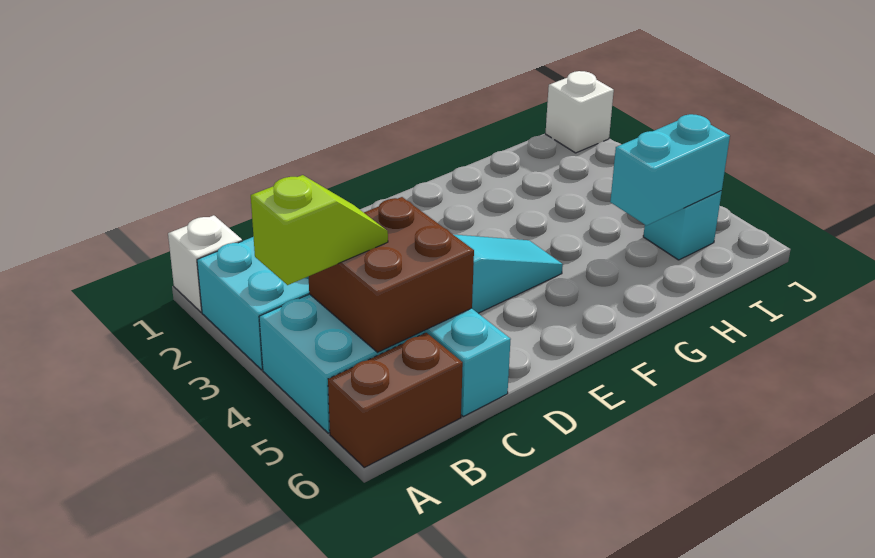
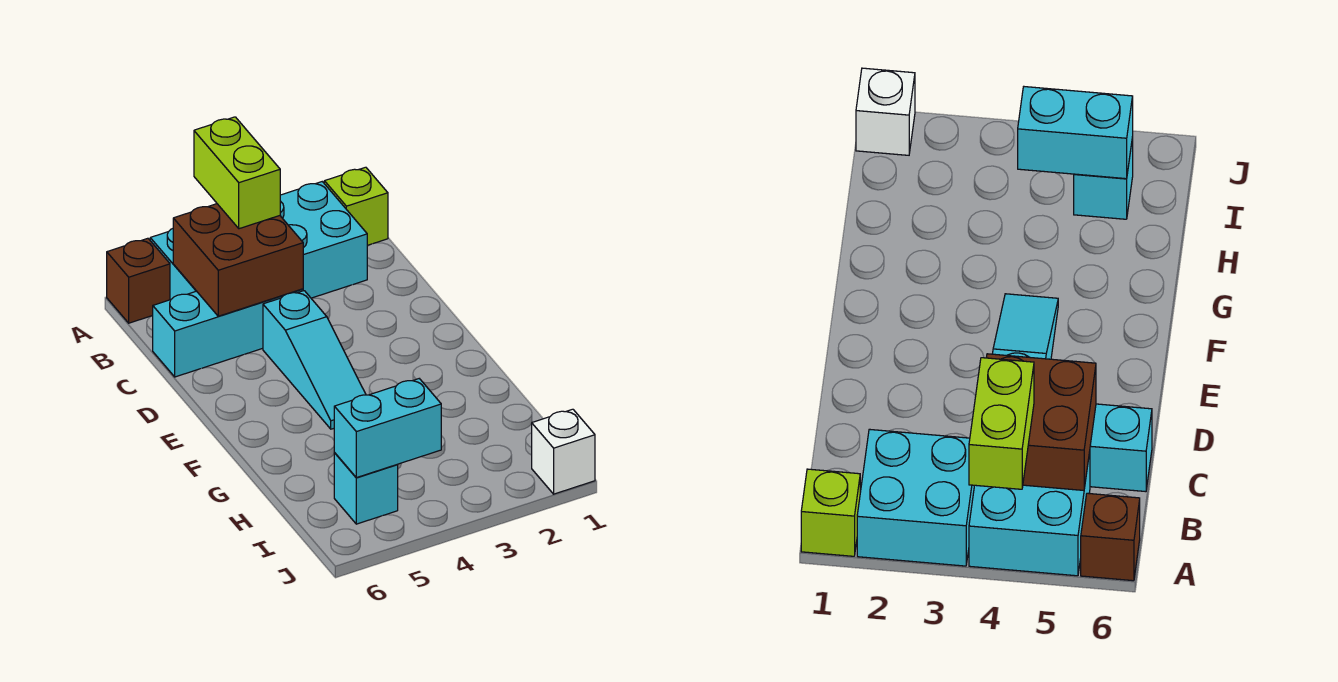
white 1x1 brick [168,215,242,312] -> lime 1x1 brick [324,167,388,245]
lime 1x2 slope [251,175,388,285] -> lime 1x2 brick [194,117,280,229]
brown 1x2 brick [328,333,463,467] -> brown 1x1 brick [107,238,170,323]
cyan 1x2 brick [610,114,730,226] -> cyan 1x2 brick turned to [334,379,441,478]

